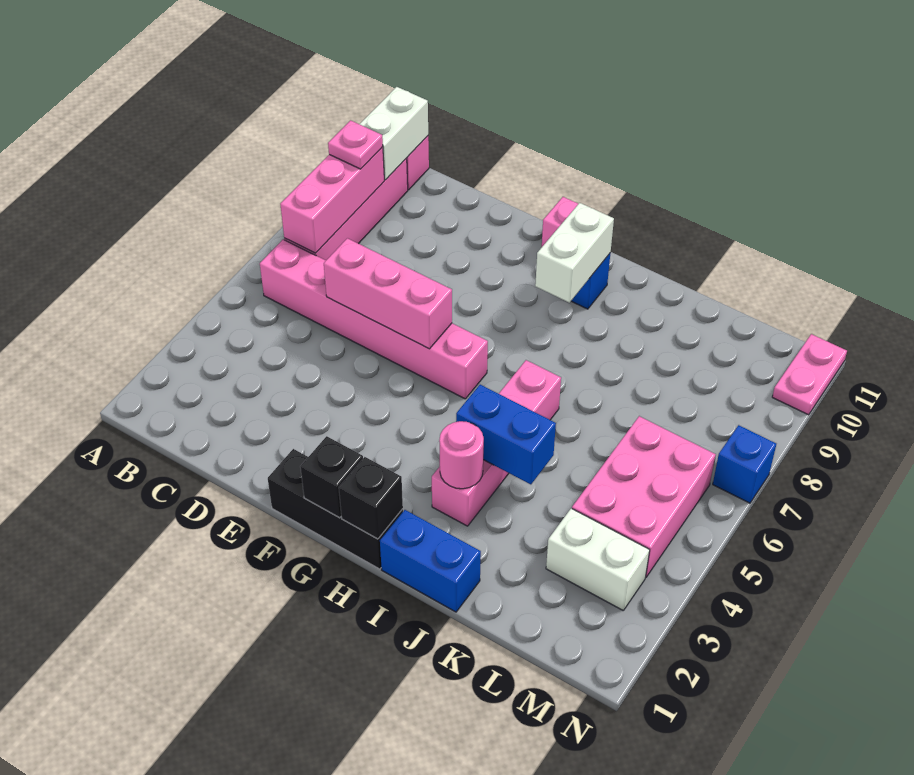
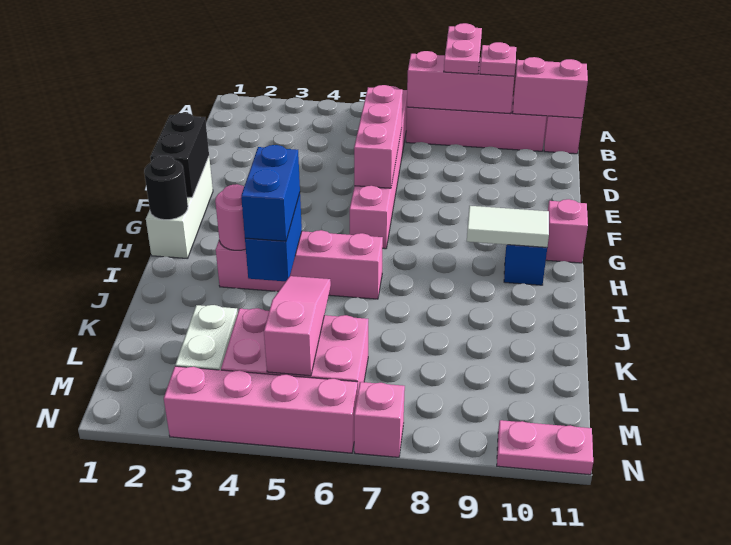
none -> pink 1x2 plate [444,23,482,74]
white 1x2 brick [360,87,428,180] -> pink 1x2 brick [513,57,588,118]
black 1x3 brick [268,449,403,569] -> white 1x3 brick [146,157,213,259]
black 1x1 brick [300,436,363,518] -> black 1x2 brick [150,113,209,198]
black 1x1 brick [339,457,403,539] -> black 1x1 round brick [144,156,188,220]
white 1x2 brick [535,203,614,303] -> white 1x2 tile [467,206,549,247]
blue 1x2 brick [380,510,481,612] -> blue 1x2 brick moved to [241,145,300,241]
none -> pink 1x3 slope [264,276,331,376]
none -> pink 1x4 brick [164,366,358,453]
blue 1x1 brick [713,425,776,503] -> pink 1x1 brick [354,382,405,457]

